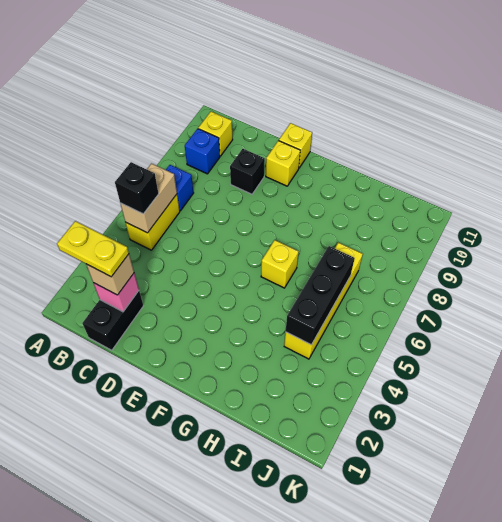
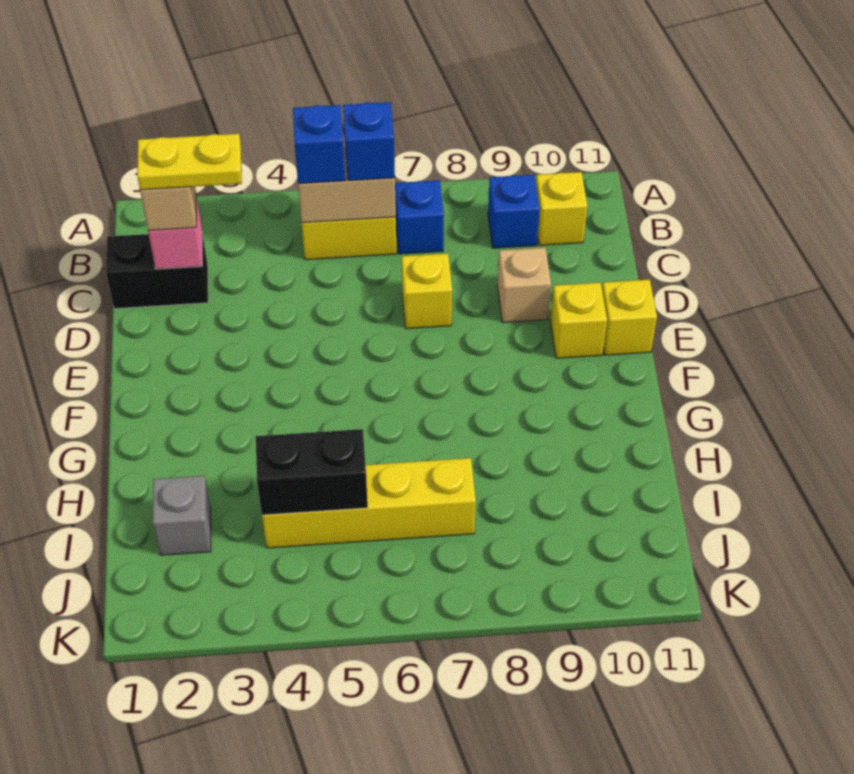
yellow 1x2 plate [57,221,129,277] -> yellow 1x2 plate turned to [137,134,242,190]
black 1x1 brick [115,162,159,214] -> blue 1x1 brick [293,105,345,184]
none -> blue 1x1 brick [343,102,395,181]
black 1x1 brick [230,149,265,194] -> tan 1x1 brick [497,248,551,323]
yellow 1x1 brick [261,240,299,288] -> yellow 1x1 brick moved to [402,253,452,329]
none -> grey 1x1 brick [153,476,211,555]
black 1x3 brick [286,246,355,345] -> black 1x2 brick [256,429,368,515]

